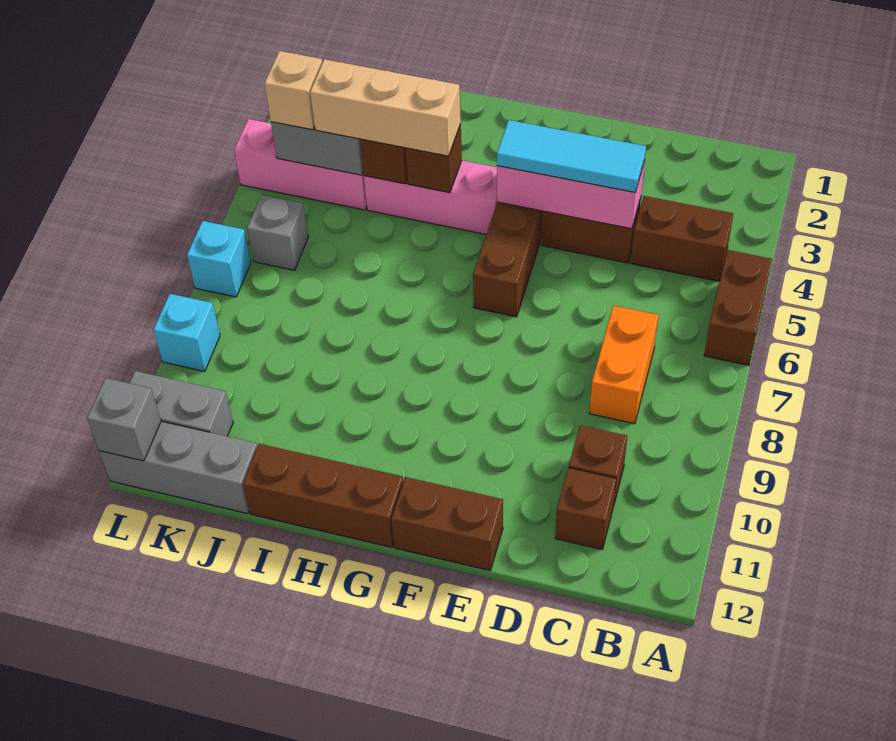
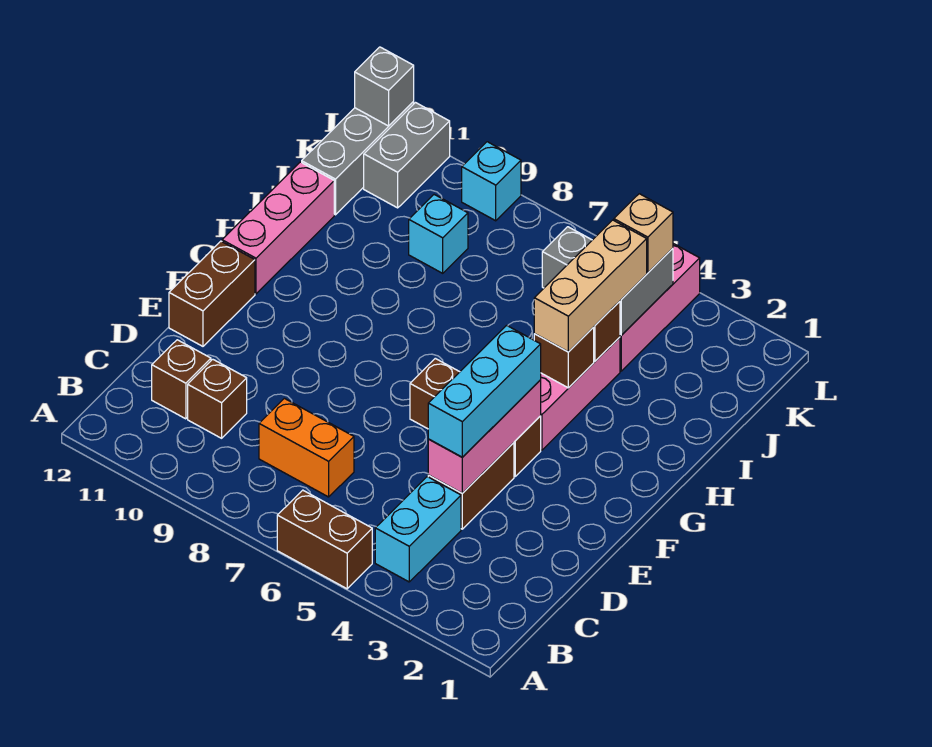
brown 1x2 brick [631,196,733,281] -> cyan 1x2 brick [375,477,461,582]
cyan 1x3 tile [497,120,646,192] -> cyan 1x3 brick [428,325,541,457]
brown 1x3 brick [243,444,403,547] -> pink 1x3 brick [222,162,334,294]
cyan 1x1 brick [187,221,251,297] -> cyan 1x1 brick moved to [409,195,468,273]

